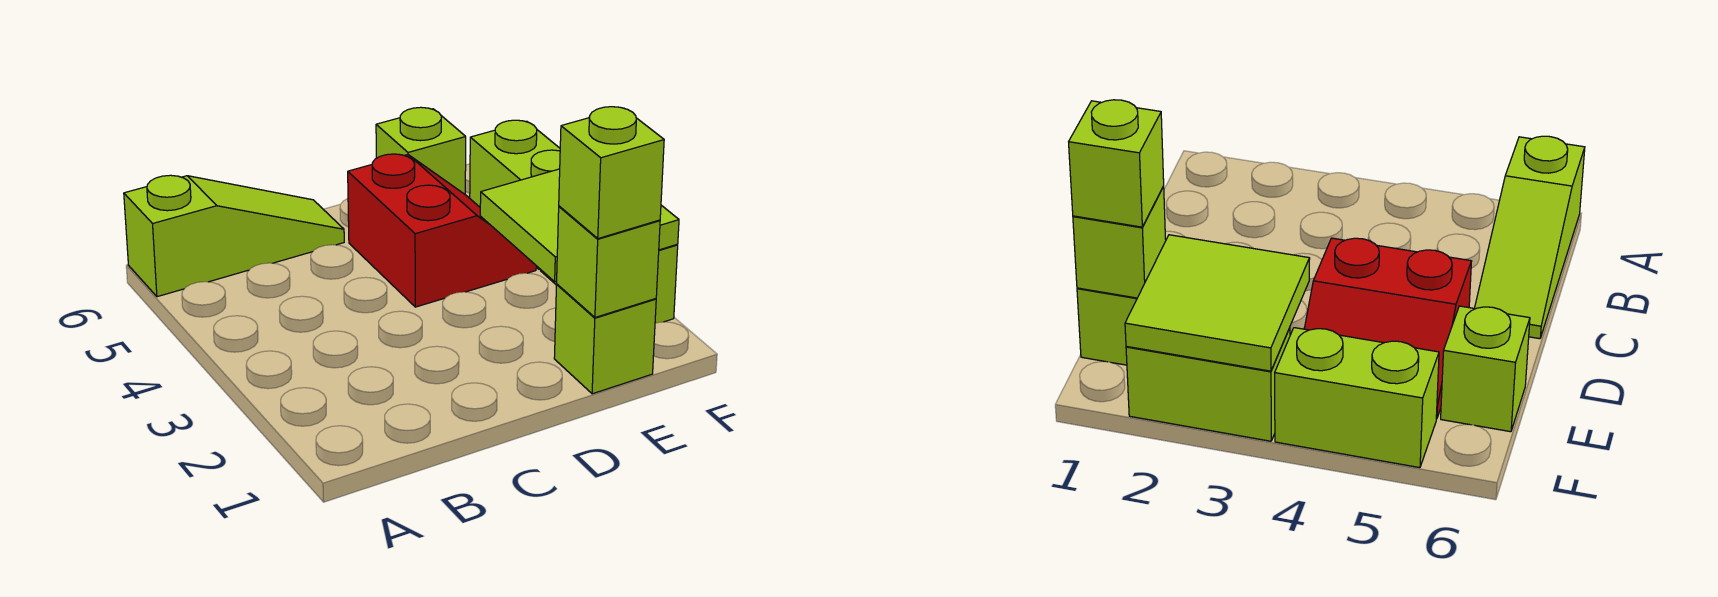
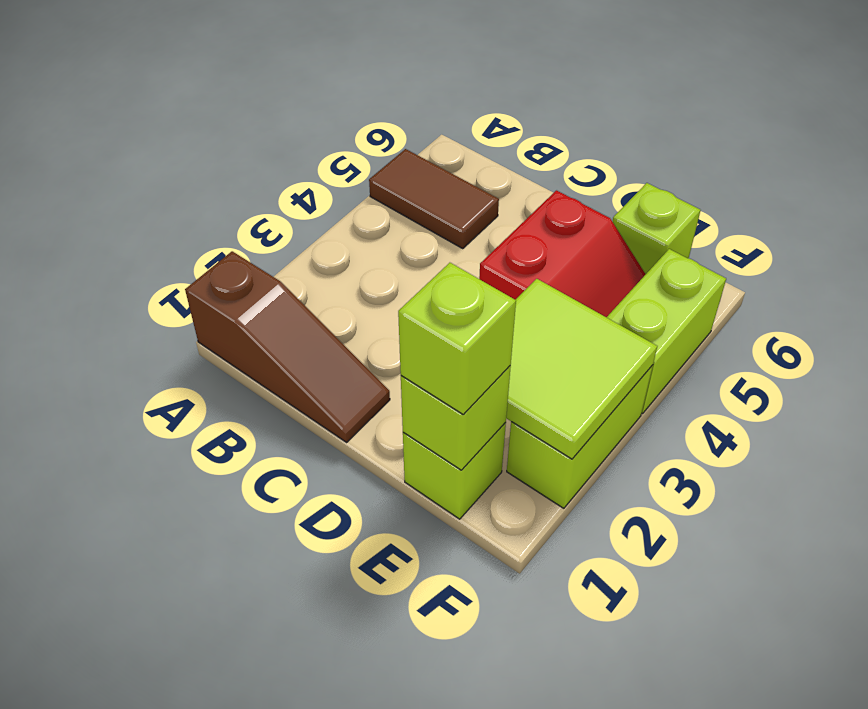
none -> brown 1x3 slope [185,251,390,442]
none -> brown 1x2 tile [369,149,499,249]
lime 1x3 slope [124,175,344,297] -> none

